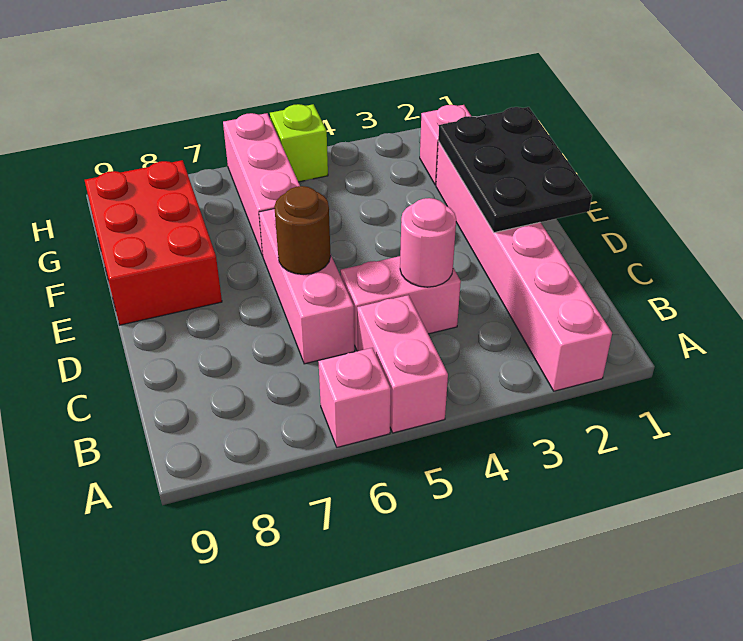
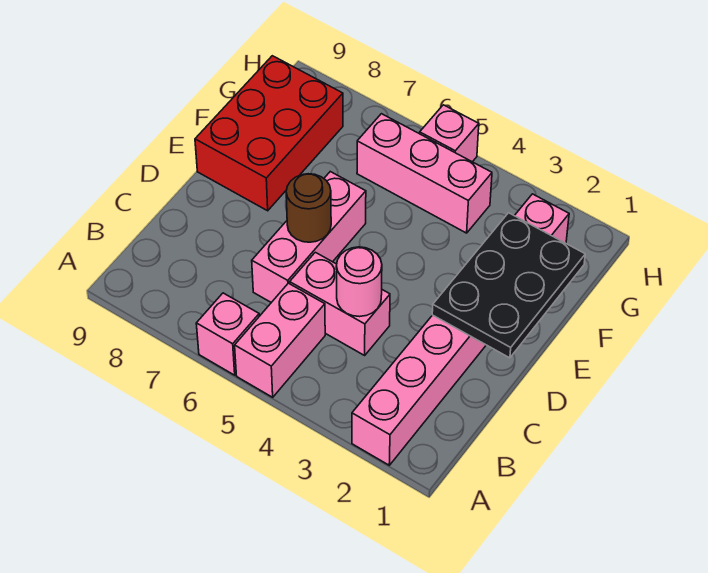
pink 1x3 brick [223,113,300,256] -> pink 1x3 brick turned to [357,114,492,233]
lime 1x1 brick [270,104,328,182] -> pink 1x1 brick [420,105,479,162]

